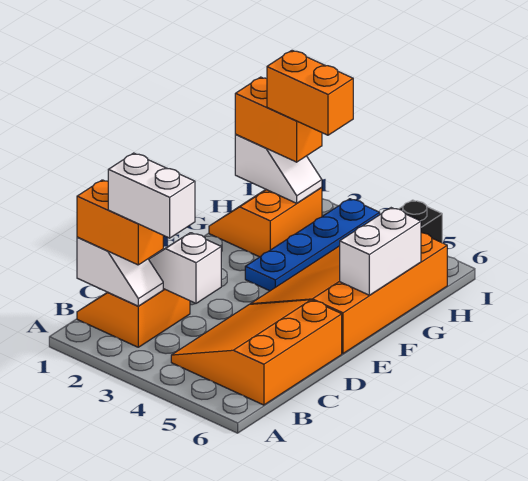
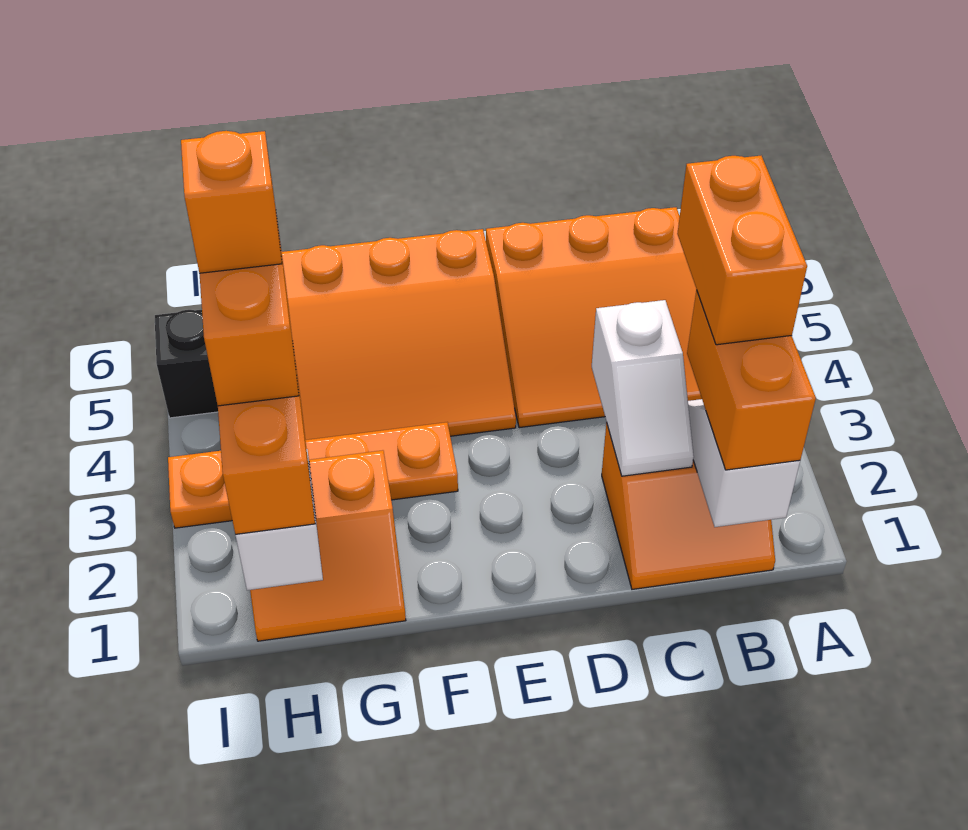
white 1x2 brick [108,153,195,238] -> orange 1x2 brick [677,156,807,345]
blue 1x4 plate [245,199,380,291] -> orange 1x4 plate [168,422,458,528]
white 1x2 brick [340,208,421,295] -> none
none -> orange 1x1 brick [181,131,282,273]

